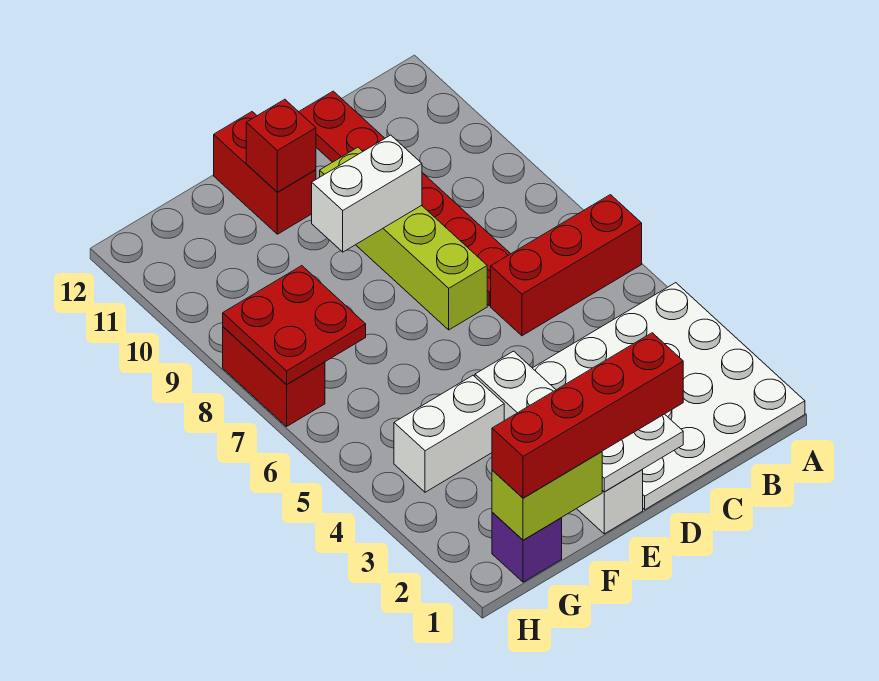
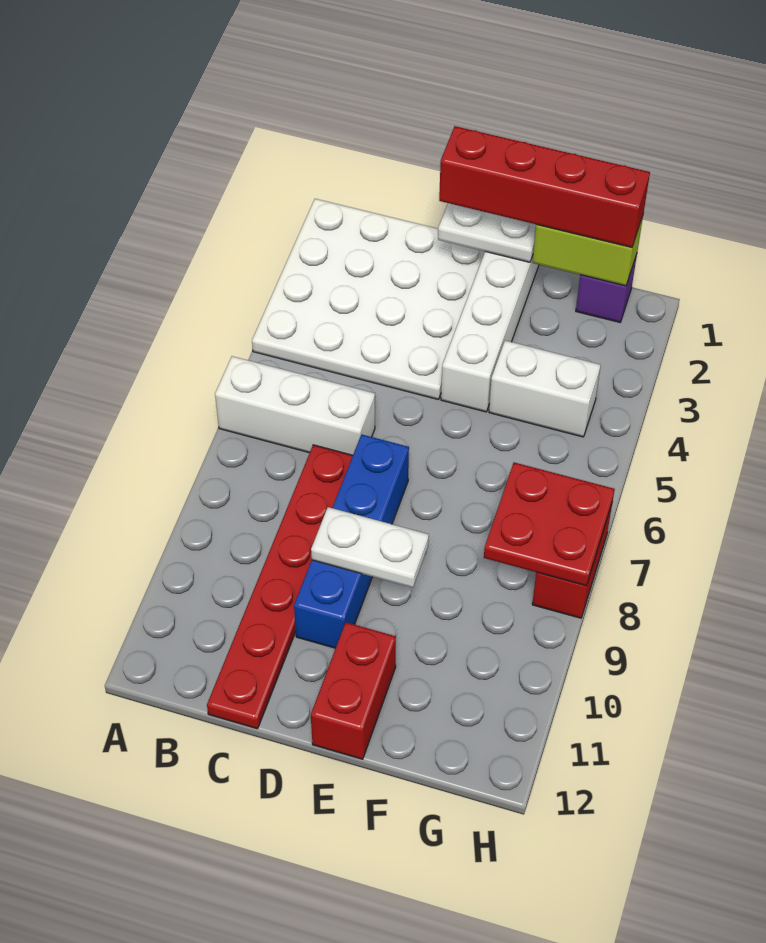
red 1x3 brick [491,195,642,336] -> white 1x3 brick [215,356,375,455]
lime 1x4 brick [320,147,487,330] -> blue 1x4 brick [294,434,409,648]
white 1x2 brick [312,135,422,252] -> white 1x2 plate [311,507,429,588]
red 1x1 brick [246,99,316,192] -> none

